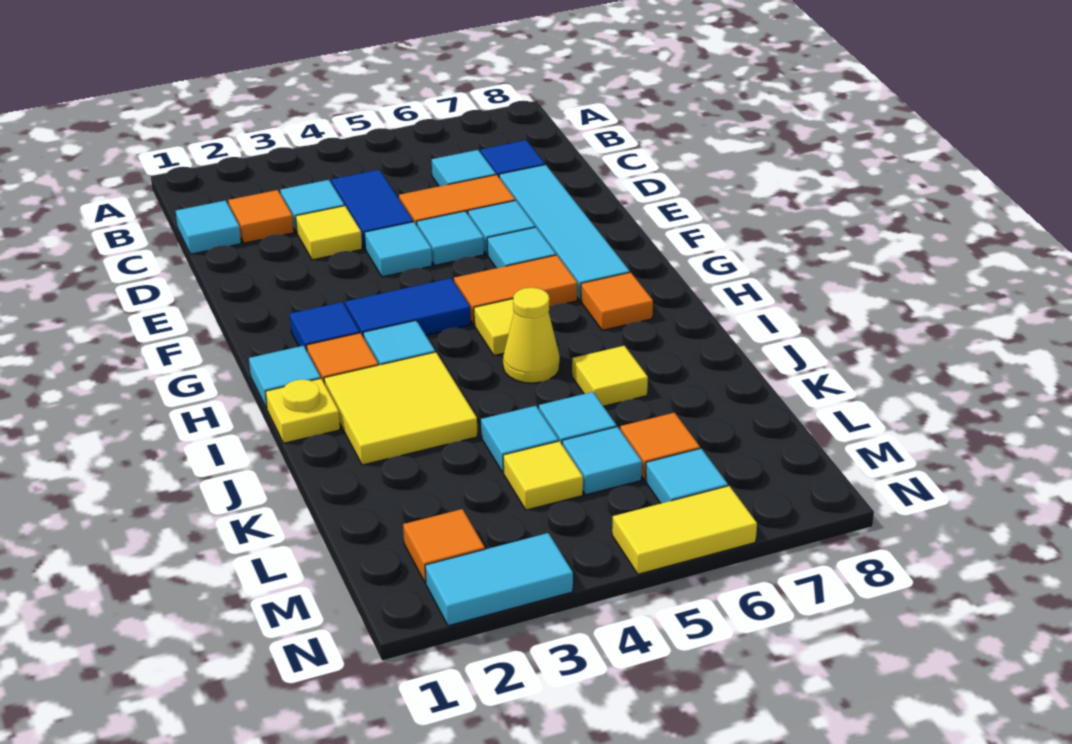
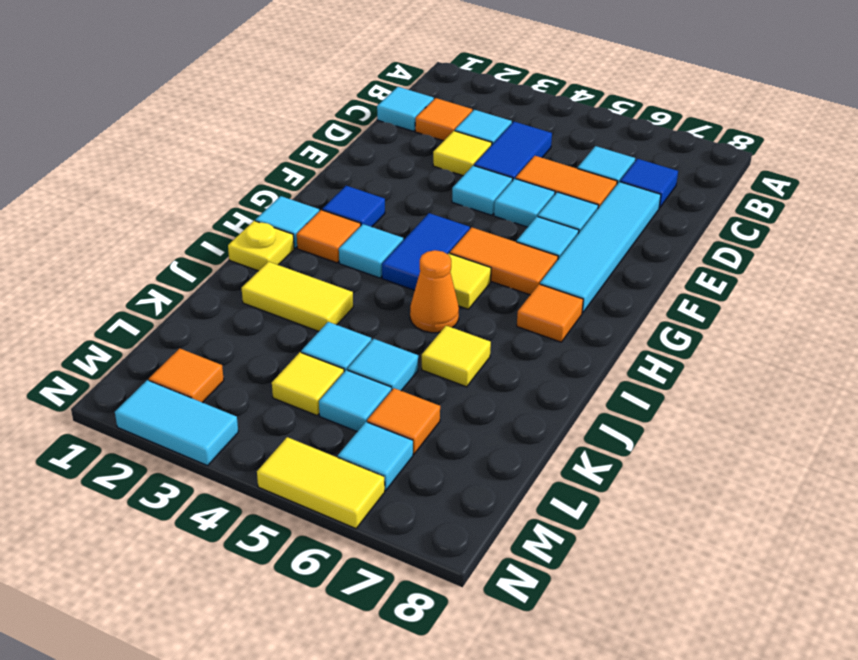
blue 1x2 tile [345,278,471,338] -> blue 1x2 tile turned to [382,213,470,290]
yellow 2x2 tile [324,352,477,465] -> yellow 1x2 tile [242,262,353,331]
yellow 1x1 cone [503,288,560,383] -> orange 1x1 cone [410,250,459,333]

